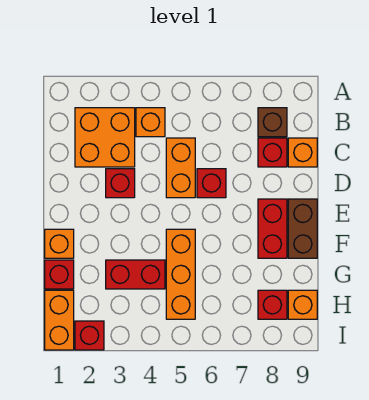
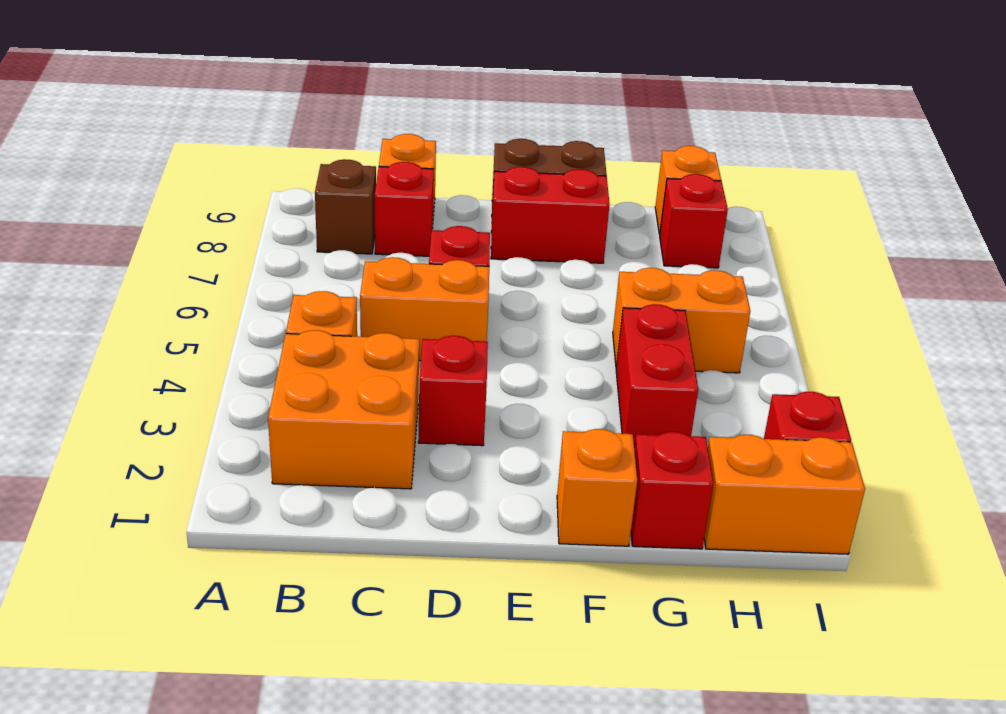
orange 1x3 brick [166,229,195,319] -> orange 1x2 brick [613,268,750,373]

